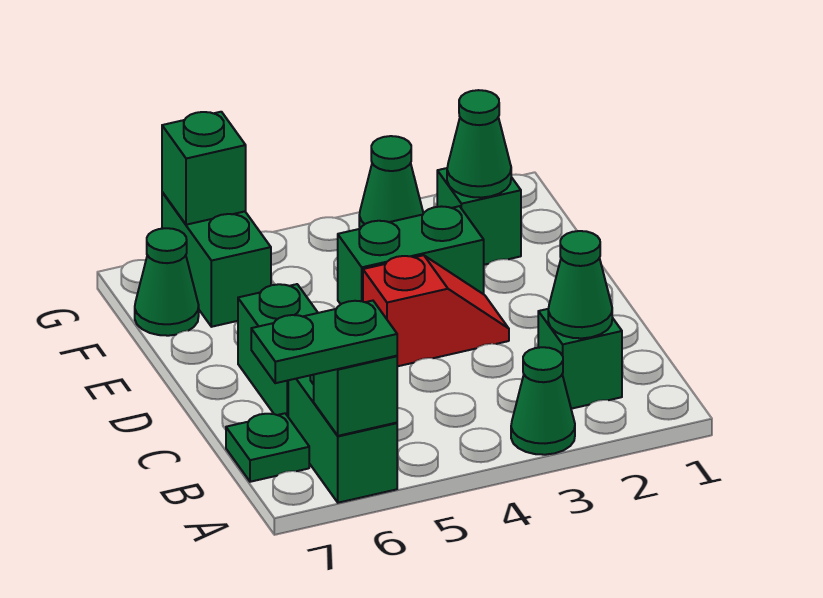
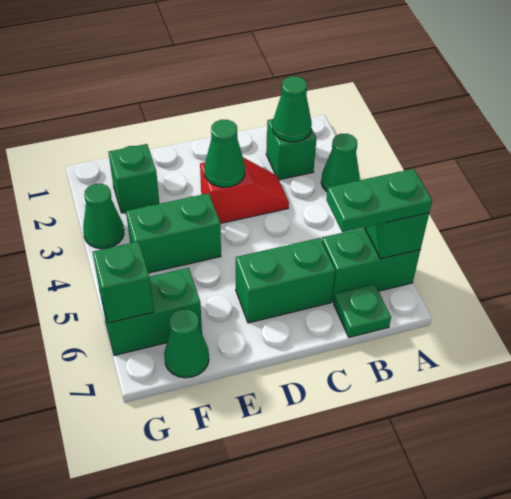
green 1x2 plate [251,301,397,383] -> green 1x2 plate turned to [326,169,432,232]
red 1x2 slope [363,255,509,366] -> red 1x2 slope turned to [200,157,289,223]
green 1x2 brick [338,206,484,304] -> green 1x2 brick turned to [126,193,221,273]
green 1x1 cone [447,90,511,198] -> green 1x1 cone moved to [204,120,245,187]

